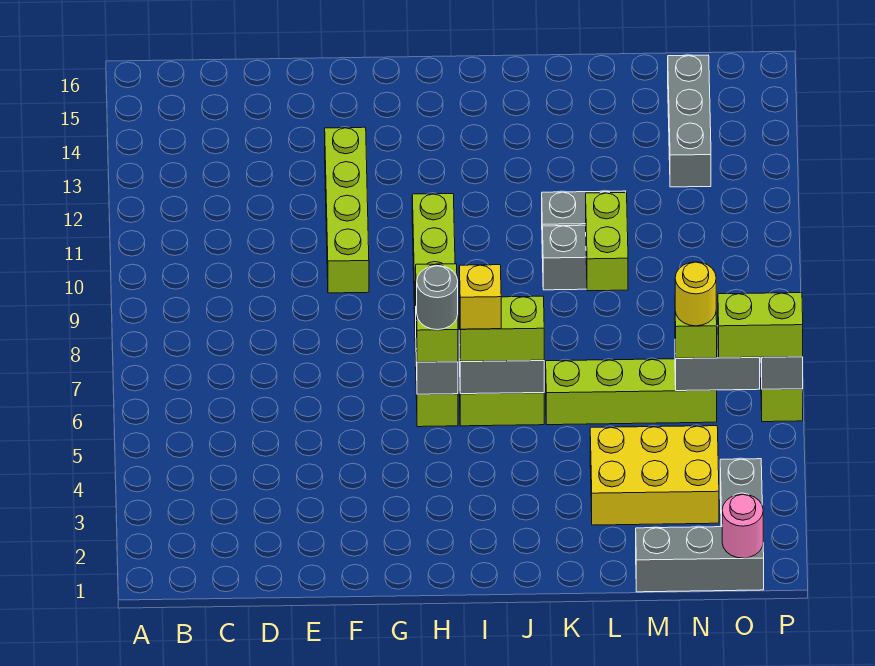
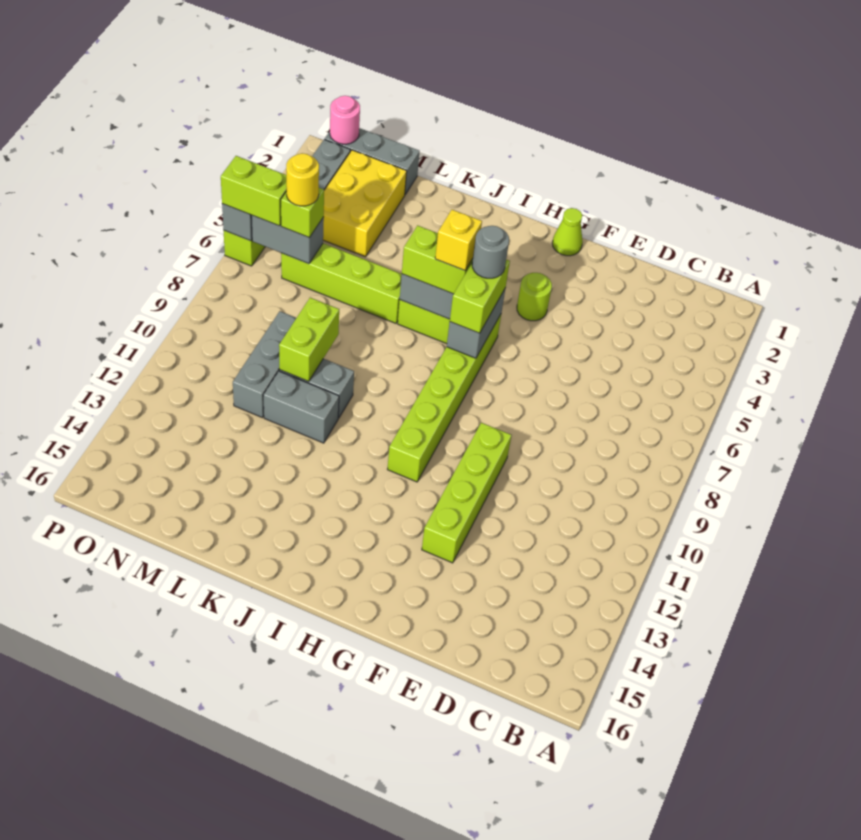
none -> lime 1x1 cone [552,208,583,256]
none -> lime 1x1 round brick [517,273,552,321]
yellow 2x3 brick [590,426,719,525] -> yellow 2x3 brick turned to [323,150,407,257]
grey 1x3 brick [668,55,711,187] -> grey 1x3 brick moved to [233,311,296,418]

